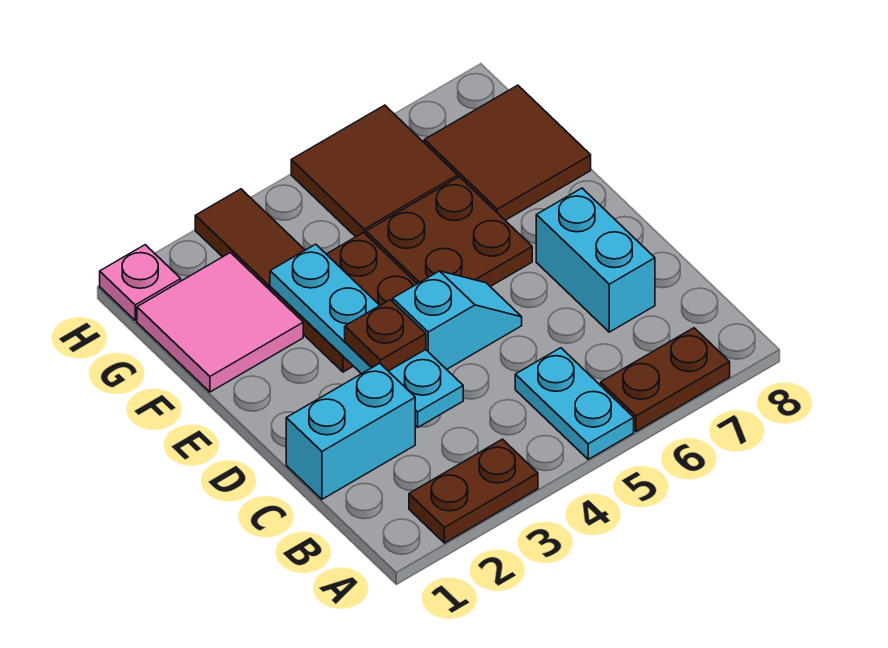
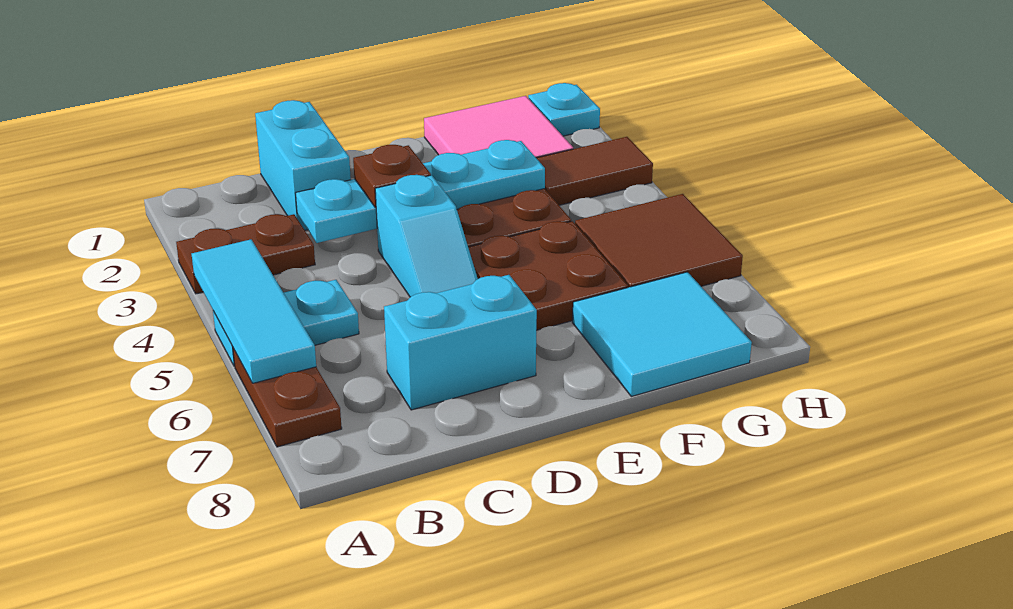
brown 1x2 plate [409,439,538,543] -> brown 1x2 plate turned to [176,214,315,294]
none -> cyan 1x3 tile [192,239,316,383]
brown 2x2 tile [424,85,591,220] -> cyan 2x2 tile [572,272,752,396]
pink 1x1 plate [100,245,181,320] -> cyan 1x1 plate [528,83,600,136]

